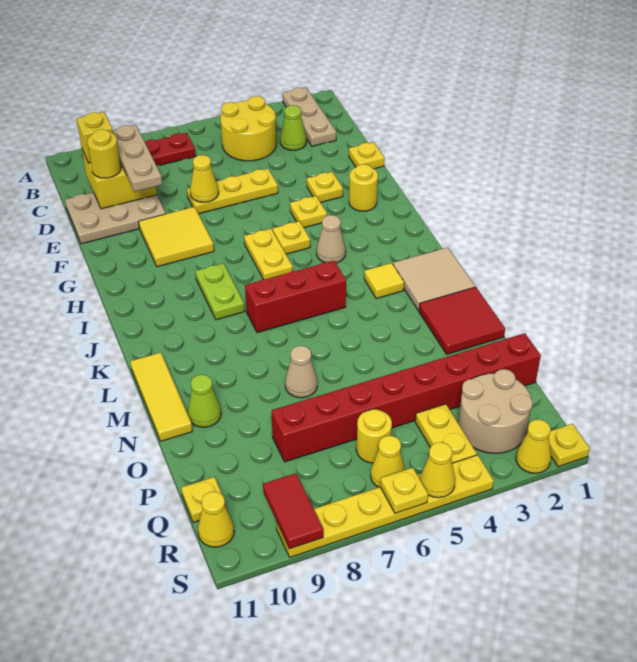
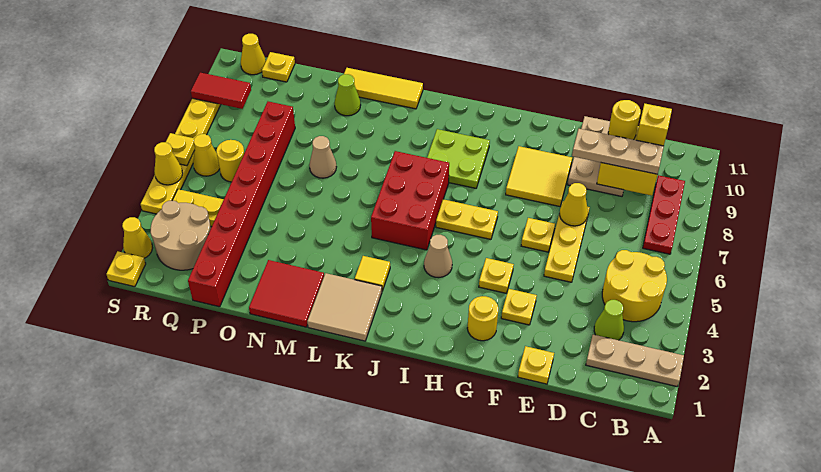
yellow 1x1 plate [273,221,310,254] -> yellow 1x1 plate moved to [521,218,555,252]
lime 1x2 plate [195,263,245,320] -> lime 2x2 plate [427,129,490,188]
red 1x3 brick [245,261,346,333] -> red 2x3 brick [371,151,449,250]

